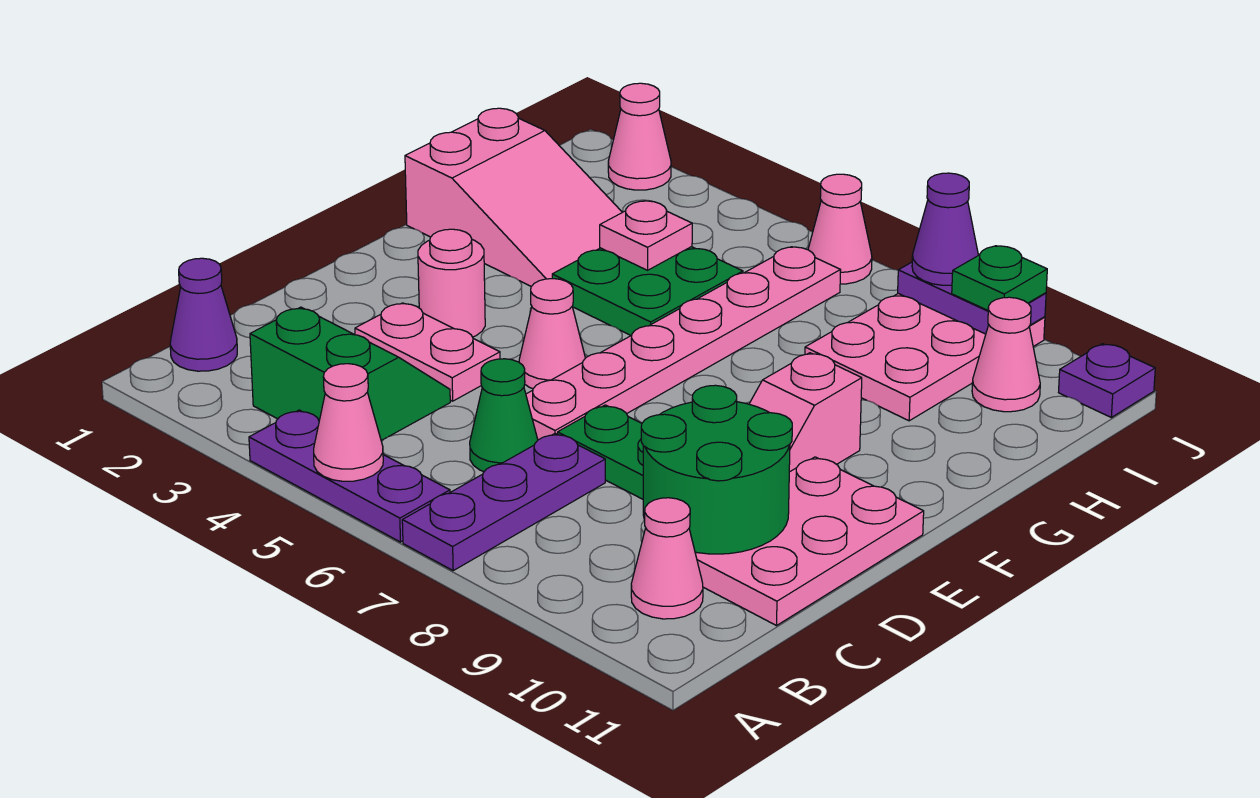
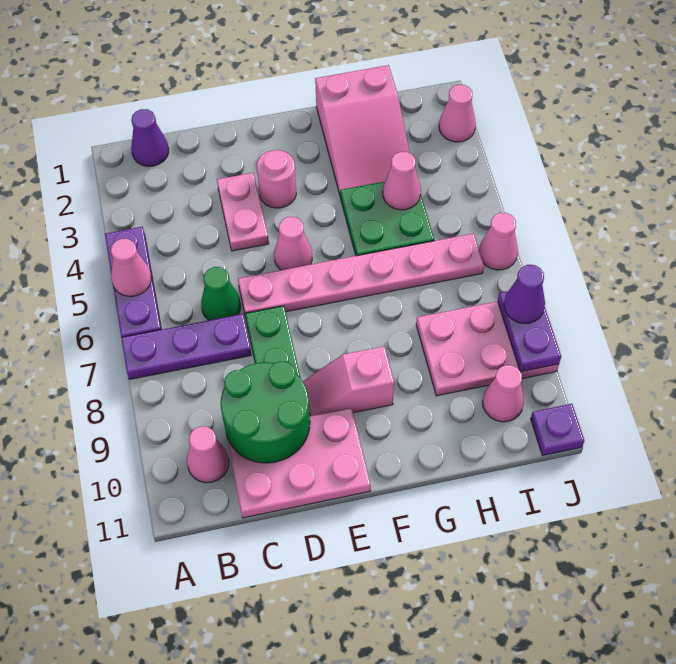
green 2x2 slope [250,307,450,441] -> none
pink 1x1 plate [600,201,692,270] -> pink 1x1 cone [383,152,421,210]
green 1x1 plate [952,246,1047,310] -> none

